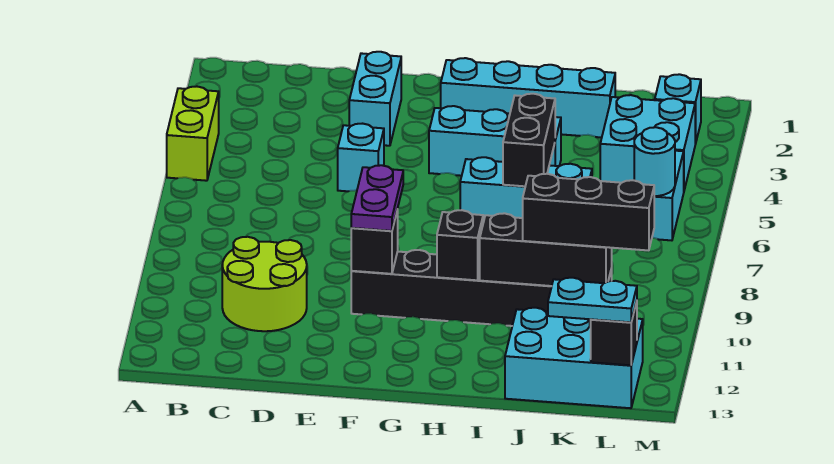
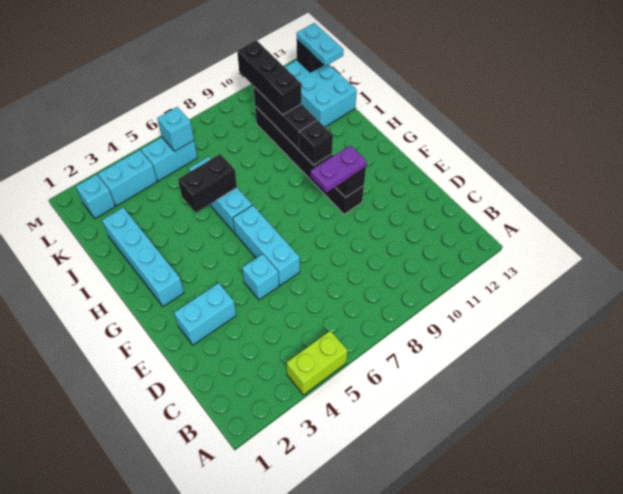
lime 2x2 round brick [222,237,307,331] -> none
cyan 1x3 brick [429,106,561,176] -> cyan 1x3 brick moved to [233,205,300,286]
cyan 2x2 brick [600,95,695,190] -> cyan 1x2 brick [98,150,157,206]
cyan 1x1 round brick [634,127,675,196] -> cyan 1x1 brick [157,107,194,151]

